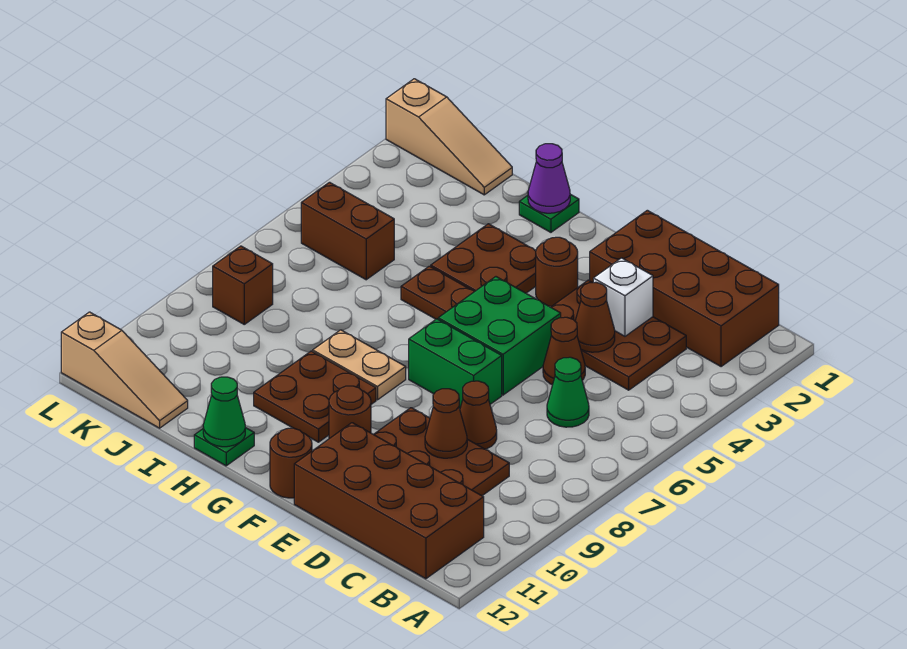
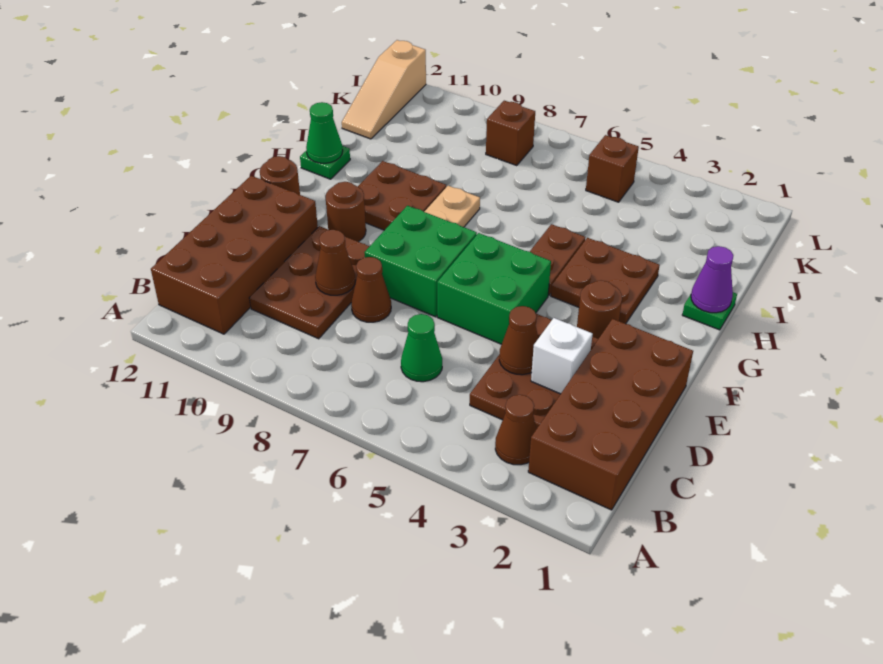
brown 1x1 cone [543,317,585,385] -> brown 1x1 cone moved to [495,395,536,465]
green 1x2 brick [409,319,502,408] -> green 2x2 brick [364,206,477,317]
tan 1x3 slope [386,79,512,195] -> none
brown 1x2 brick [301,182,394,280] -> brown 1x1 brick [586,135,639,202]

